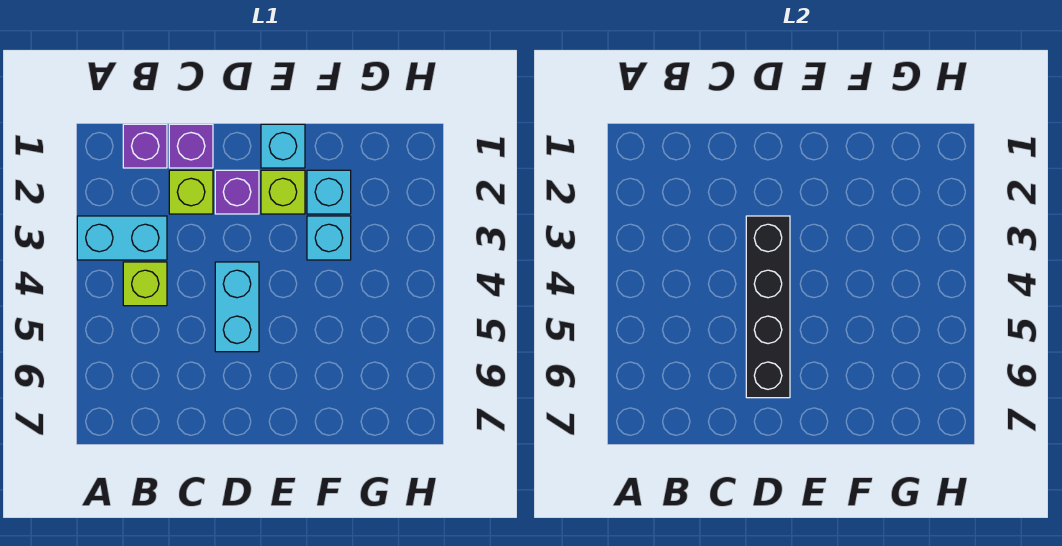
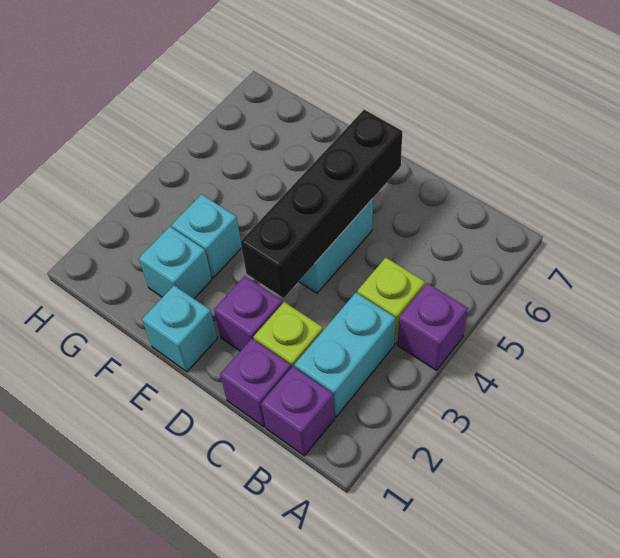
cyan 1x2 brick [77,216,167,260] -> cyan 1x2 brick turned to [294,293,396,417]
none -> purple 1x1 brick [398,283,468,370]
lime 1x1 brick [261,170,305,214] -> none

